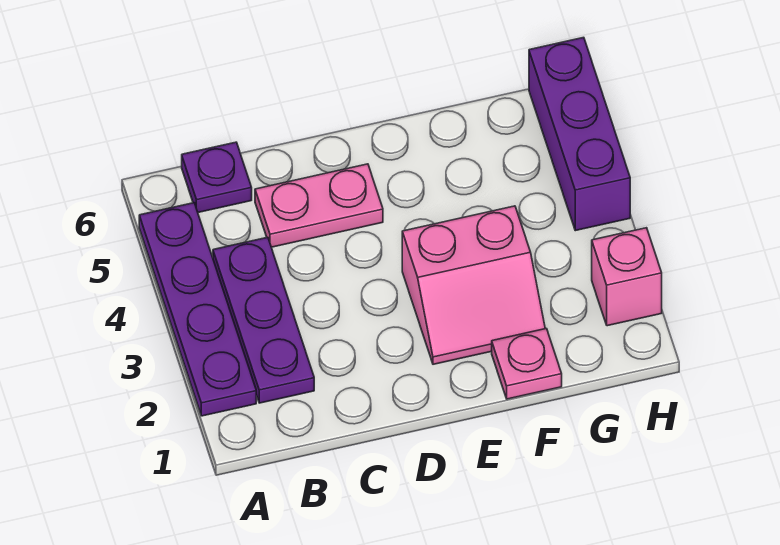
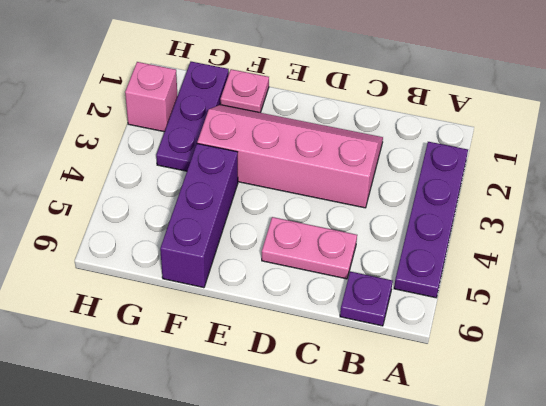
purple 1x3 plate [213,237,314,403] -> purple 1x3 plate moved to [156,62,229,171]
pink 2x2 slope [402,206,545,364] -> pink 2x4 slope [197,105,383,208]
purple 1x3 brick [529,37,630,231] -> purple 1x3 brick moved to [160,144,238,288]

